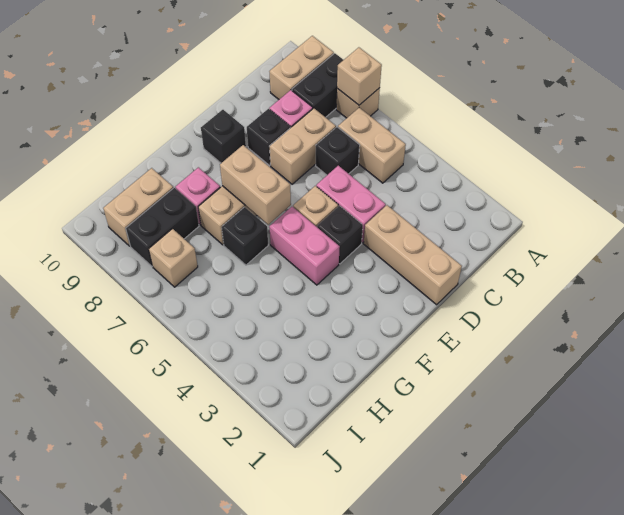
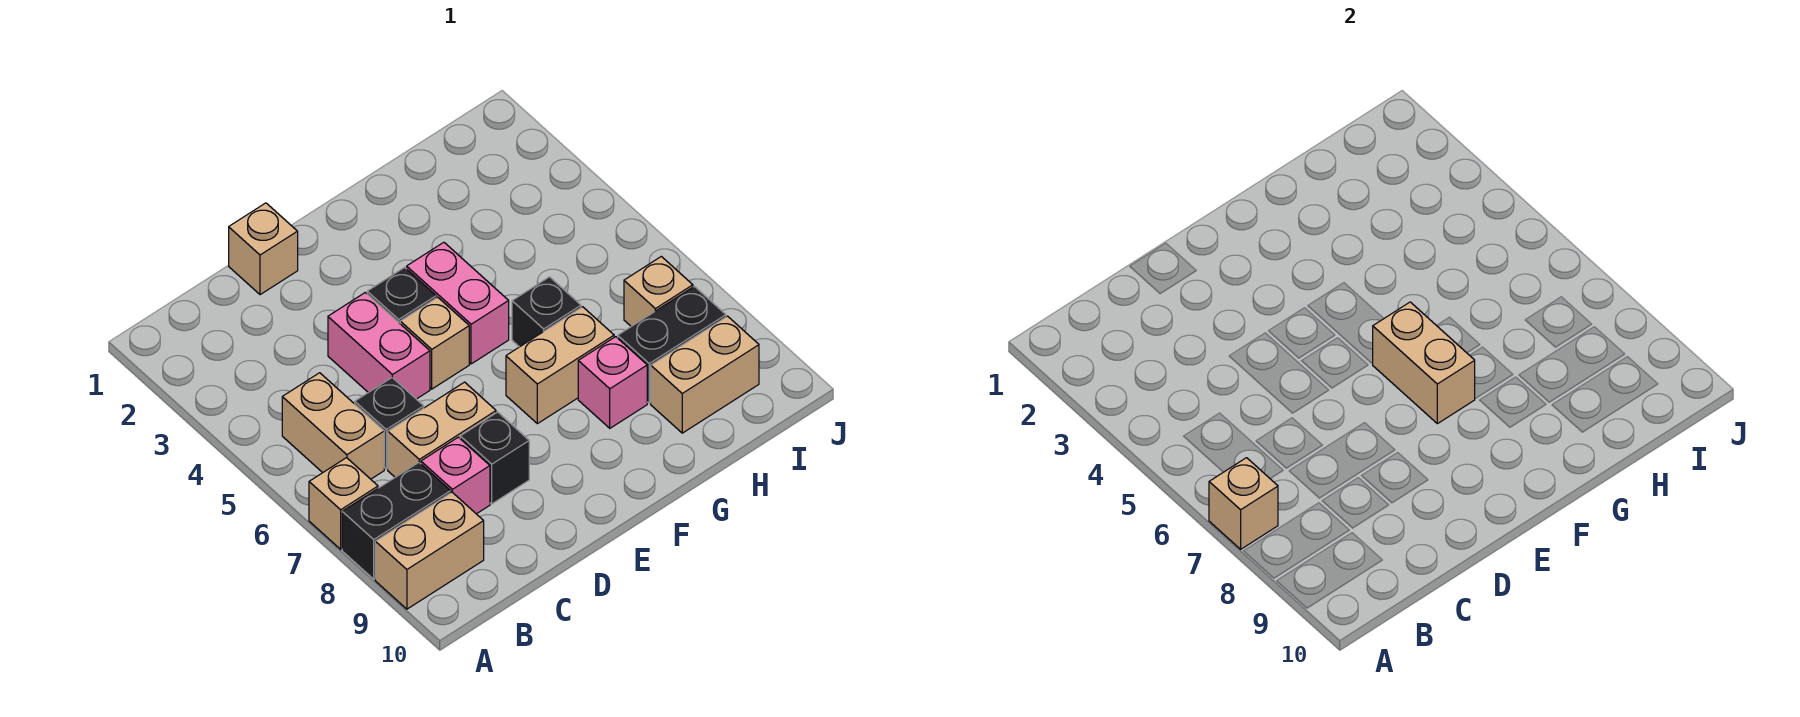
tan 1x3 brick [364,205,462,305] -> tan 1x1 brick [229,203,298,295]
black 1x1 brick [201,110,246,163] -> none

